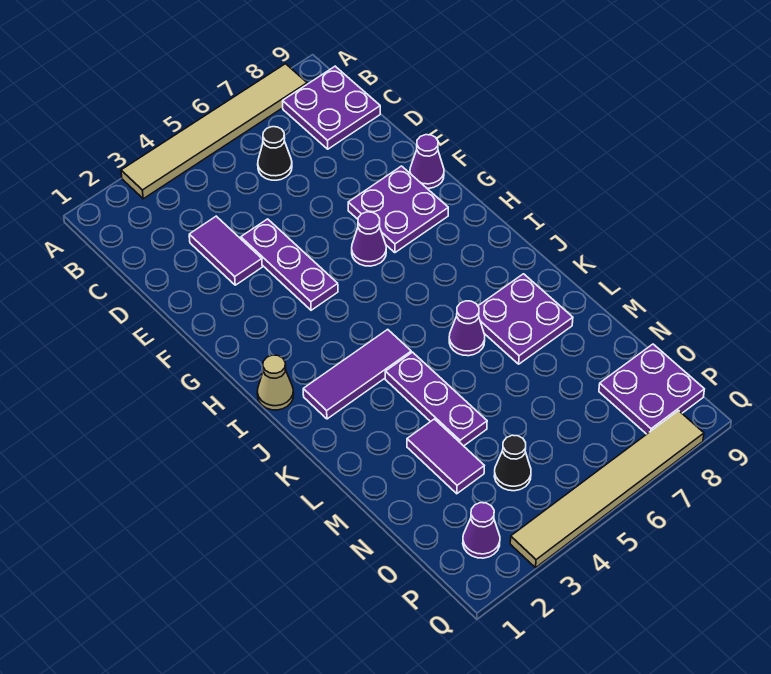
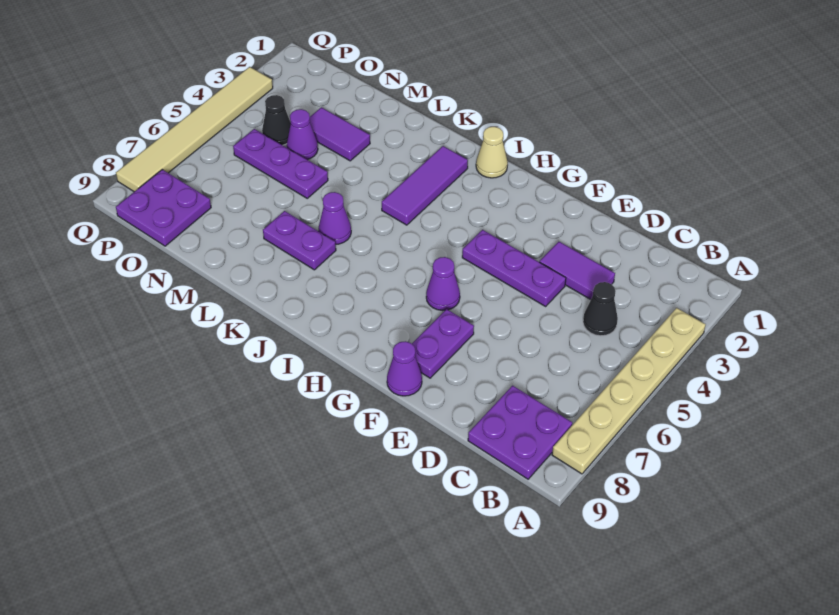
tan 1x6 tile [121,64,307,199] -> tan 1x6 plate [552,308,706,474]
black 1x1 cone [258,127,292,180] -> black 1x1 cone moved to [583,282,618,336]
purple 2x2 plate [348,166,448,253] -> purple 1x2 plate [412,309,474,378]
purple 1x3 plate [385,352,487,446] -> purple 1x3 plate moved to [233,129,328,198]
purple 2x2 plate [478,274,573,364] -> purple 1x2 plate [263,211,336,270]
purple 1x1 cone [463,503,500,558] -> purple 1x1 cone moved to [287,109,318,160]

